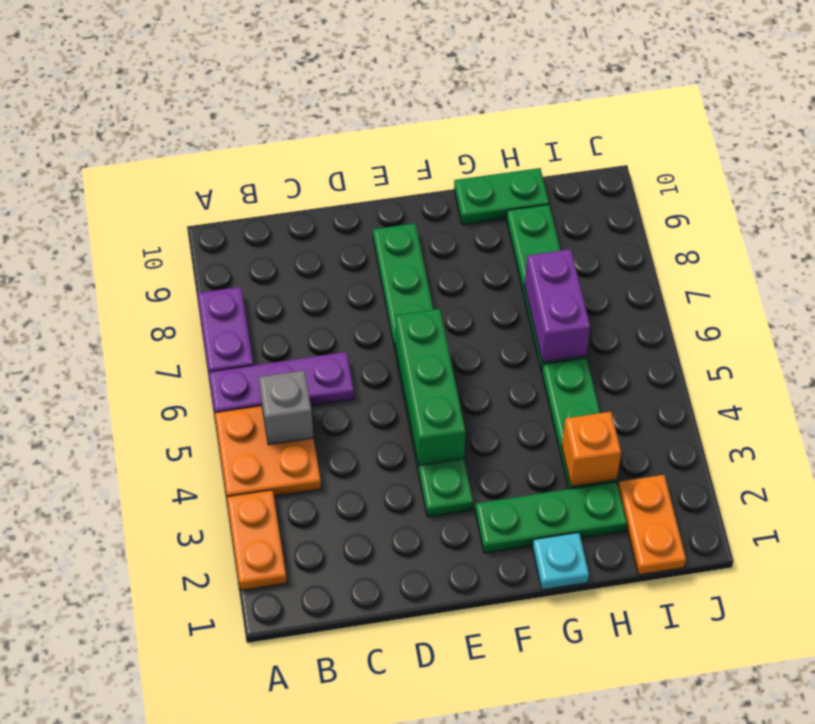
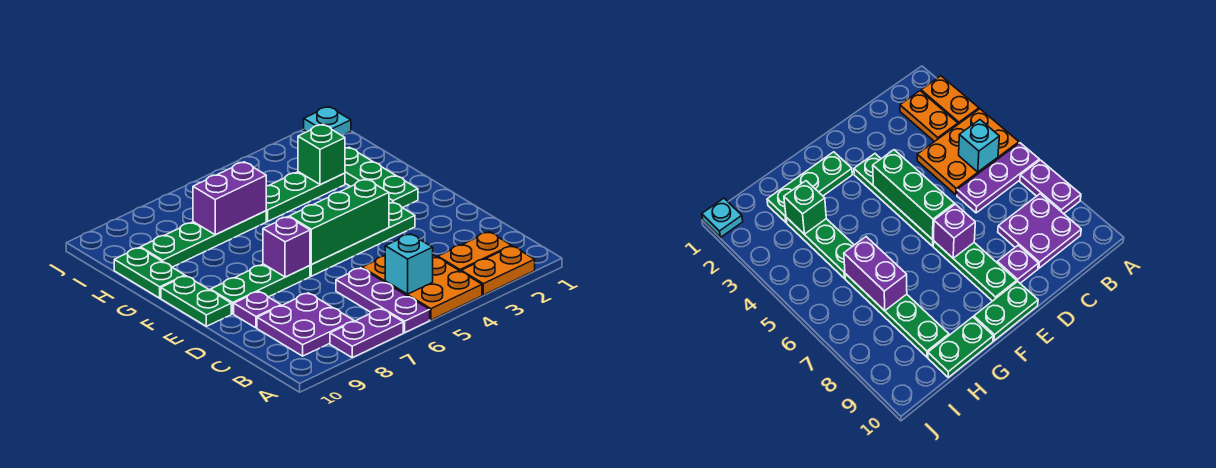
orange 2x2 plate [215,406,321,497] -> orange 2x3 plate [362,255,482,320]
grey 1x1 brick [259,370,314,445] -> cyan 1x1 brick [385,234,433,294]
none -> purple 2x2 plate [257,293,354,356]
none -> purple 1x1 plate [234,291,281,328]
none -> purple 1x1 brick [263,217,310,277]
none -> green 1x2 plate [161,276,231,326]
cyan 1x1 plate [532,533,589,590] -> cyan 1x1 plate moved to [304,107,351,135]
orange 1x1 brick [562,412,621,486] -> green 1x1 brick [298,124,345,185]
orange 1x2 plate [618,475,686,575] -> orange 1x2 plate moved to [438,232,511,271]

